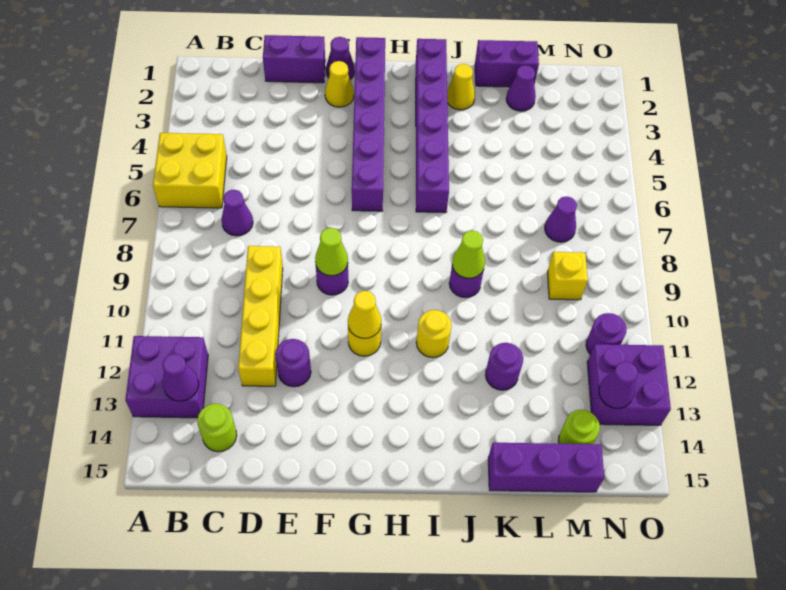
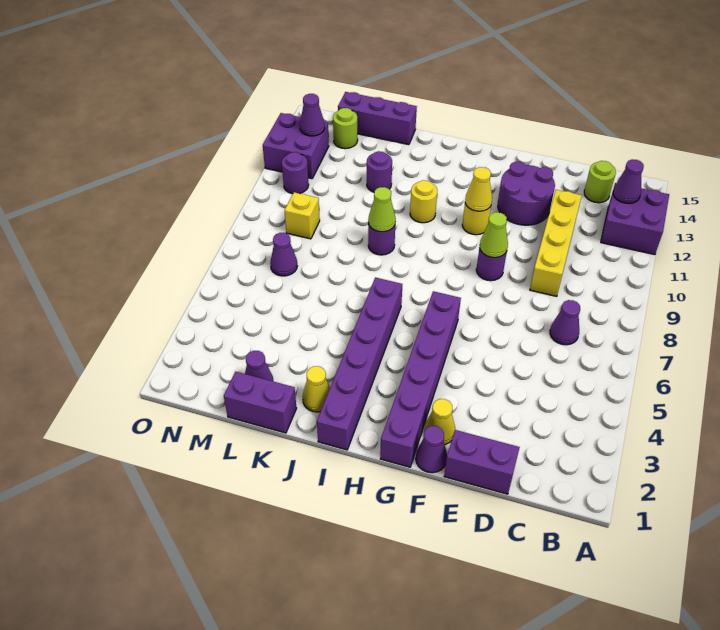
yellow 2x2 brick [153,133,227,208] -> none
purple 1x1 round brick [275,339,311,387] -> purple 2x2 round brick [498,162,555,225]

